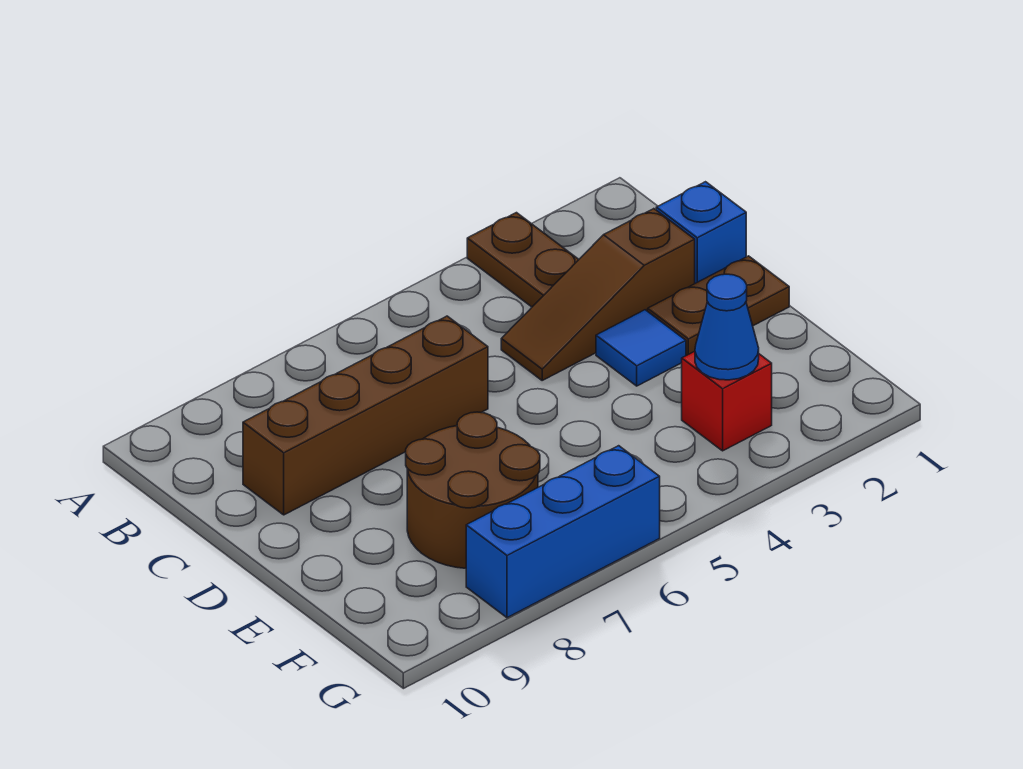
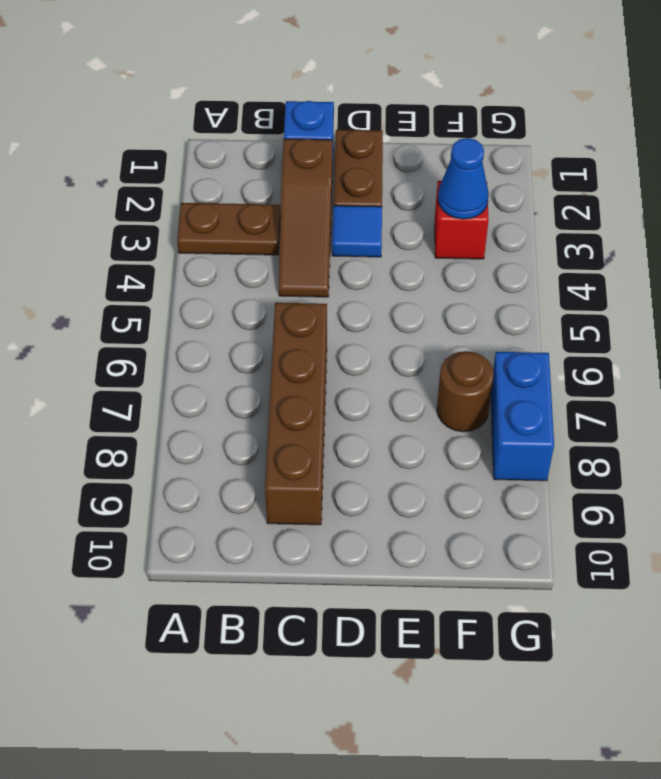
brown 2x2 round brick [406,412,540,568] -> brown 1x1 round brick [437,351,494,432]
blue 1x3 brick [466,446,660,618] -> blue 1x2 brick [491,352,554,481]

